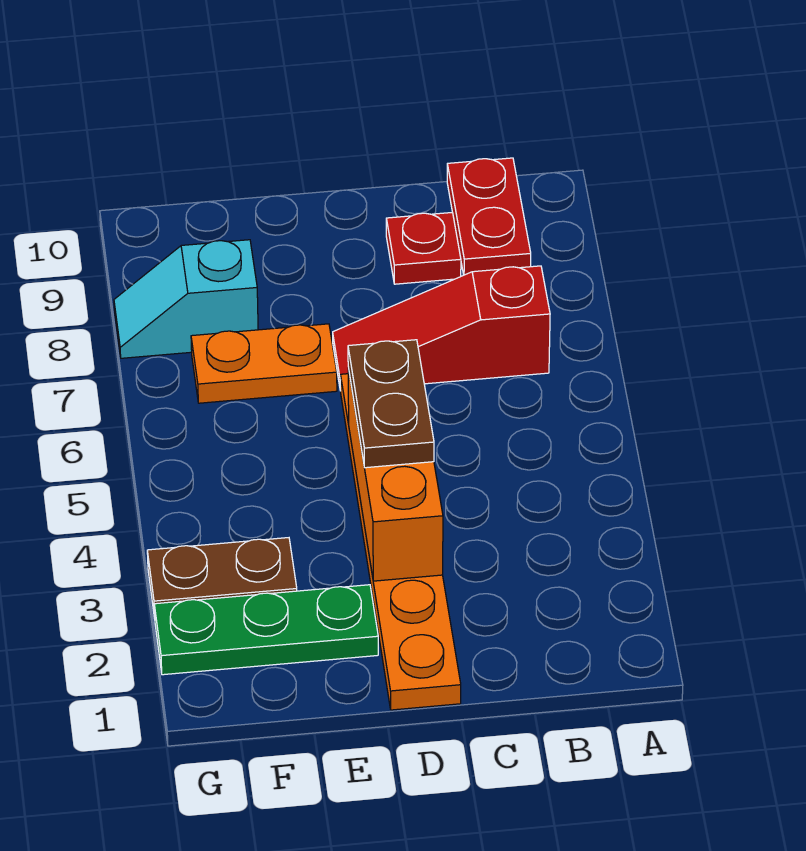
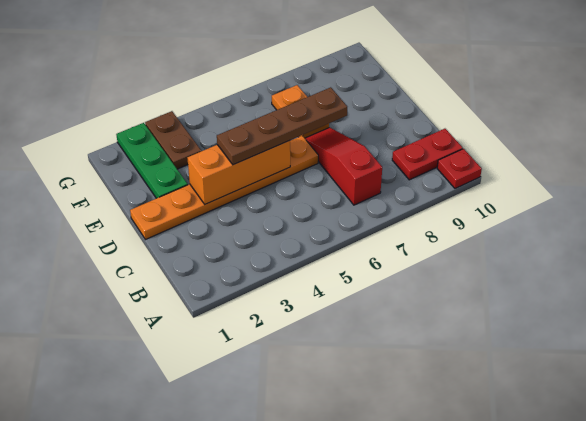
red 1x1 plate [386,212,461,284] -> red 1x1 plate moved to [437,149,482,188]
brown 1x2 plate [348,340,434,468] -> brown 1x4 plate [217,87,347,165]
cyan 1x2 slope [114,240,258,358] -> none

